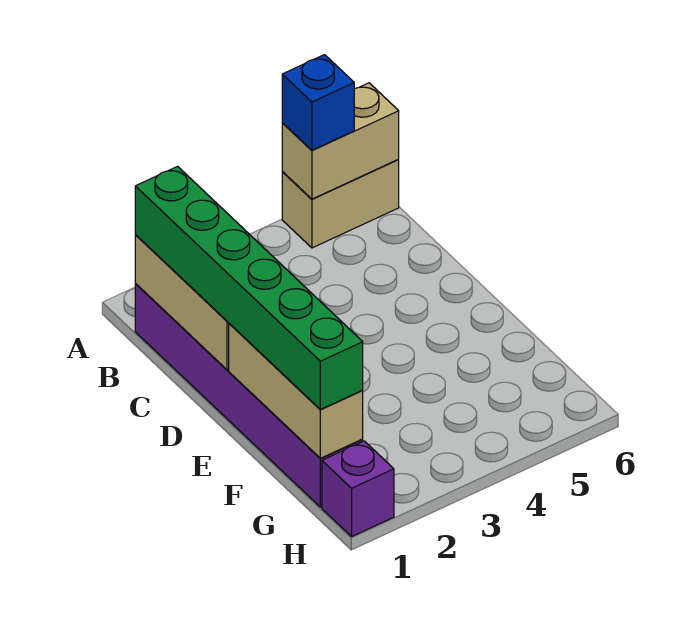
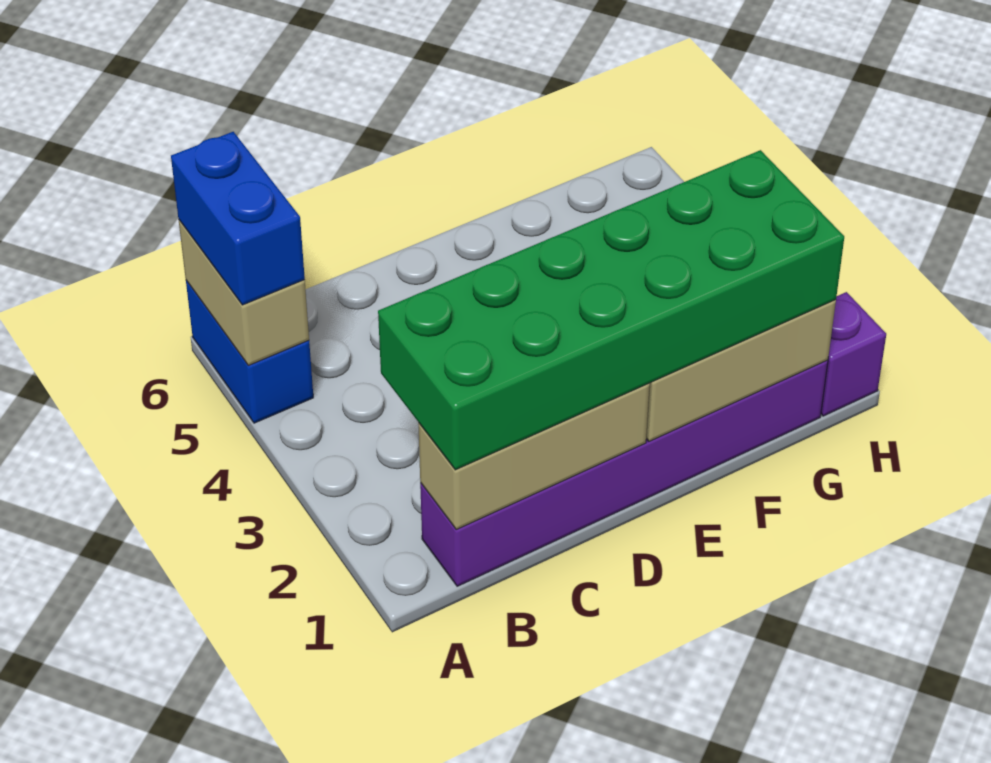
tan 1x2 brick [282,159,399,248] -> blue 1x2 brick [186,281,313,423]
blue 1x1 brick [282,55,354,150] -> blue 1x2 brick [171,132,305,305]
green 1x6 brick [135,166,363,409] -> green 2x6 brick [378,150,844,470]

